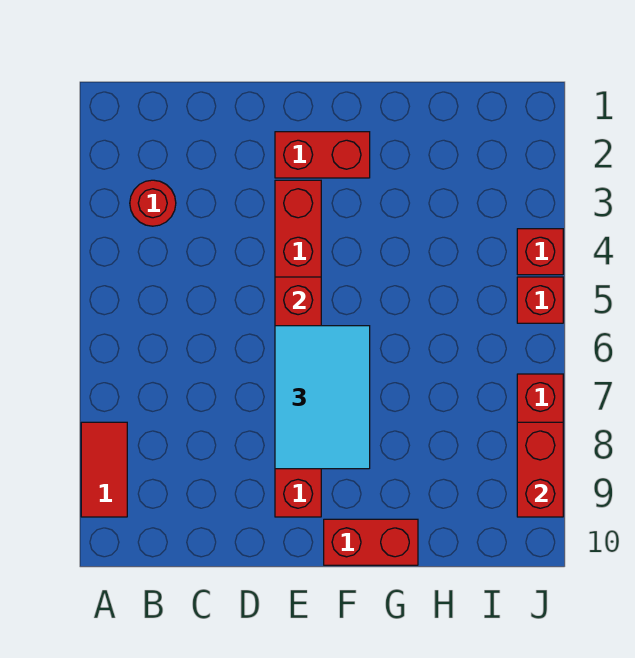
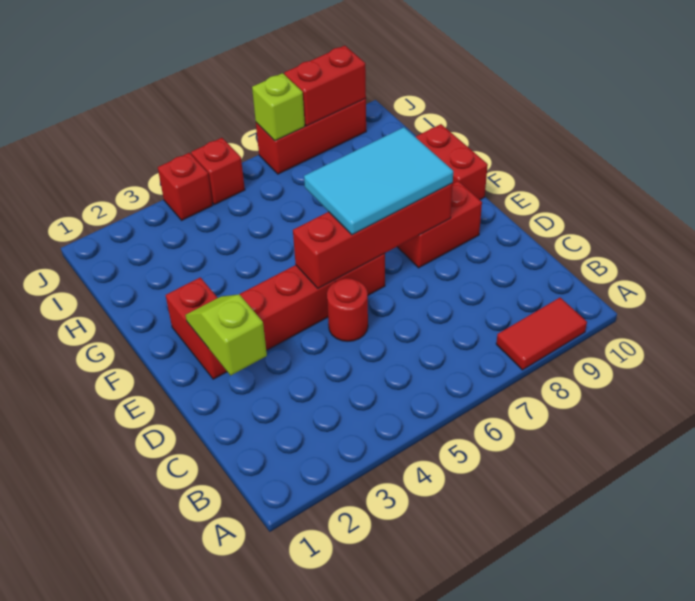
red 1x1 round brick [130,180,176,226] -> red 1x1 round brick moved to [327,278,368,341]
none -> lime 1x2 slope [185,295,267,375]
none -> lime 1x1 brick [252,73,305,141]

